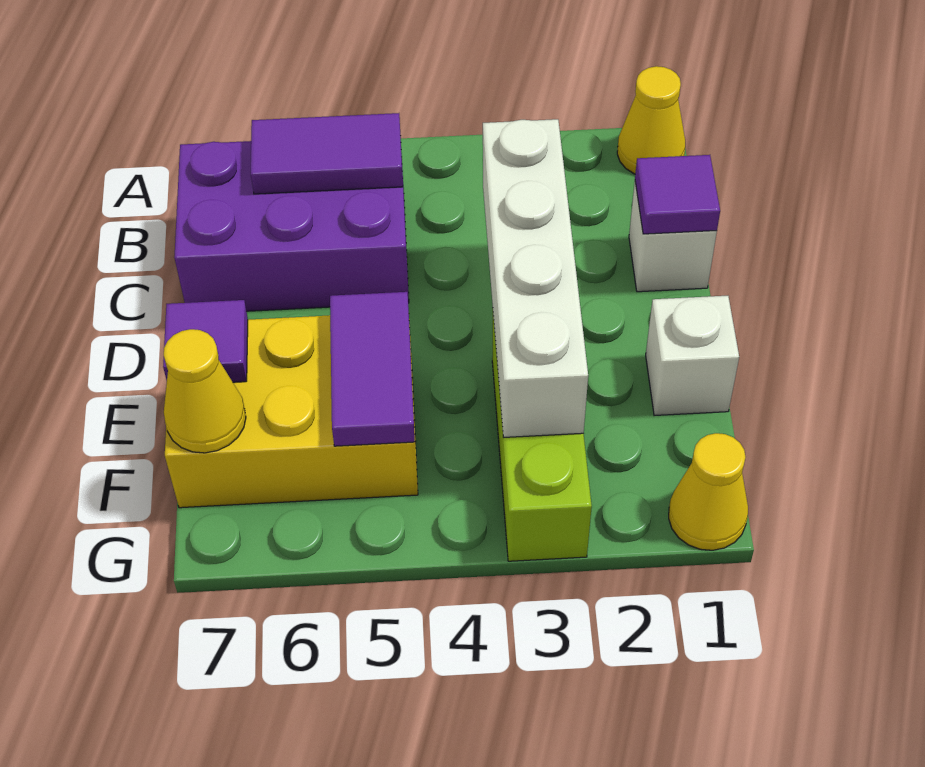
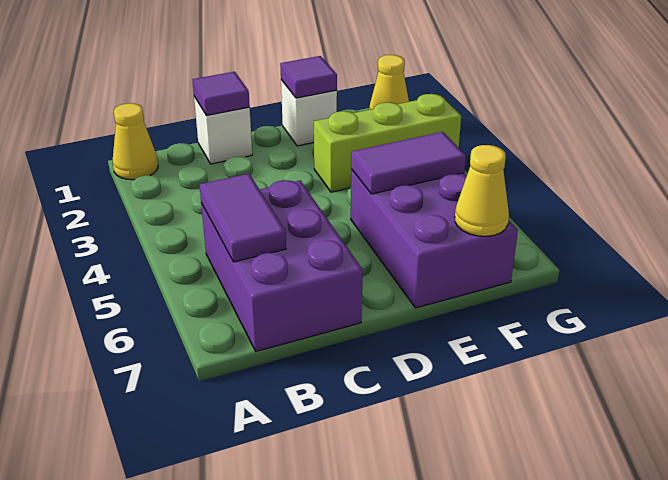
white 1x4 brick [483,119,588,438] -> none
yellow 2x3 brick [165,315,418,508] -> purple 2x3 brick [351,169,518,308]
purple 1x1 tile [163,300,248,382] -> purple 1x1 tile moved to [280,56,337,98]

